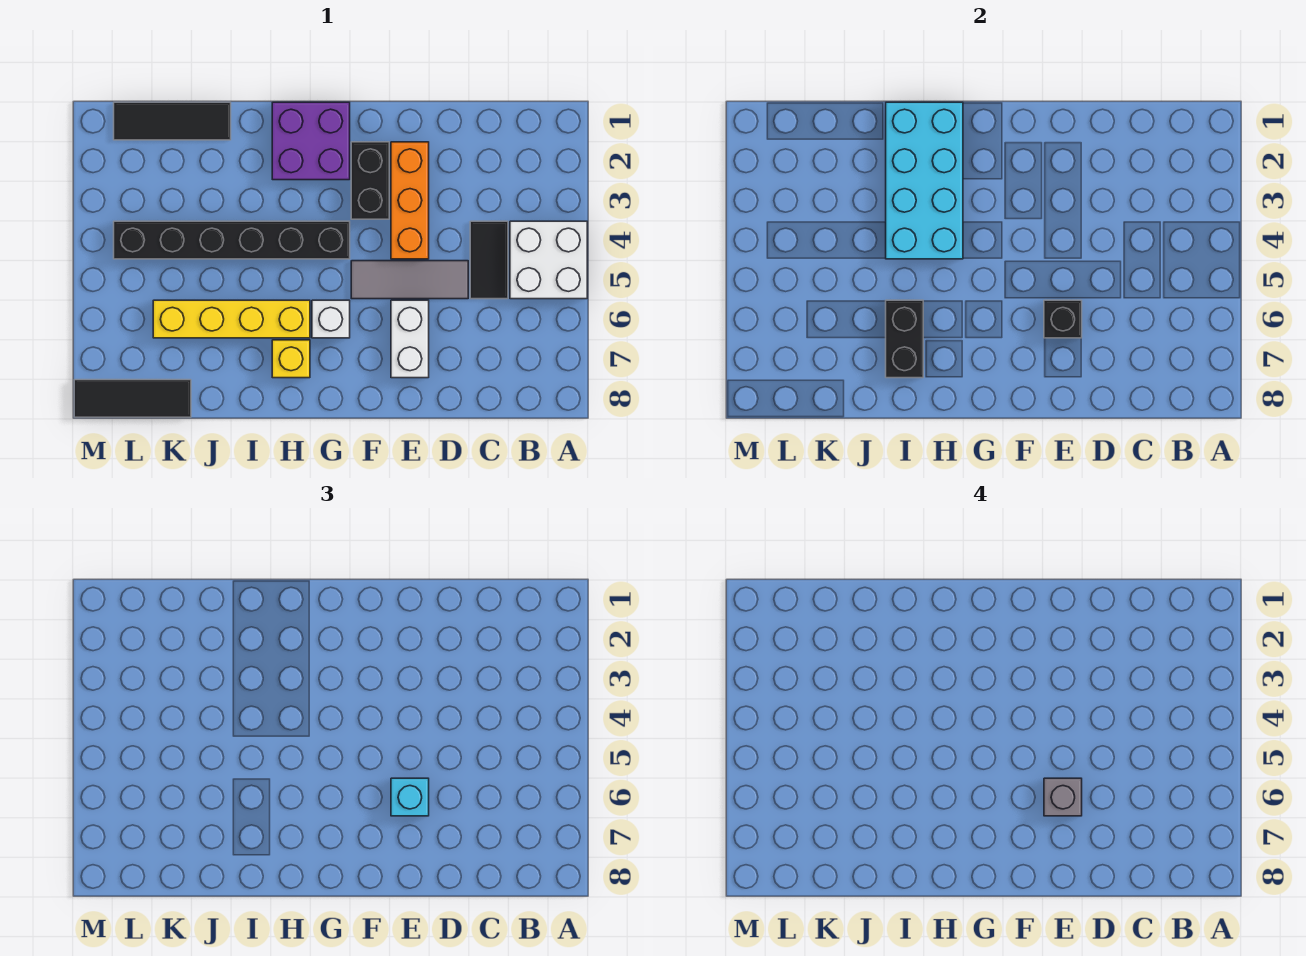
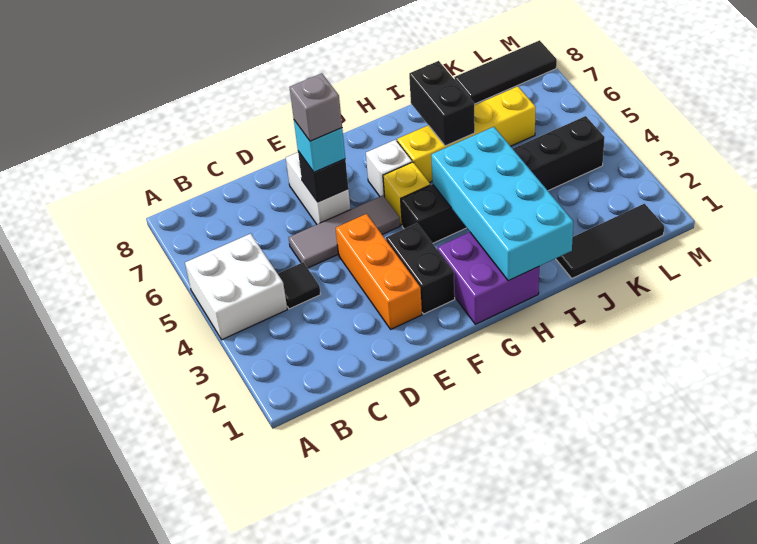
black 1x2 tile [470,221,508,299] -> black 1x1 tile [278,262,321,309]
yellow 1x1 brick [272,340,310,378] -> yellow 1x1 brick moved to [383,162,430,225]

